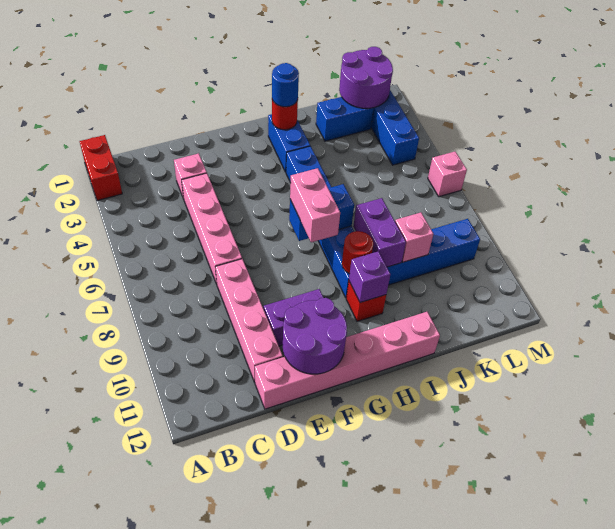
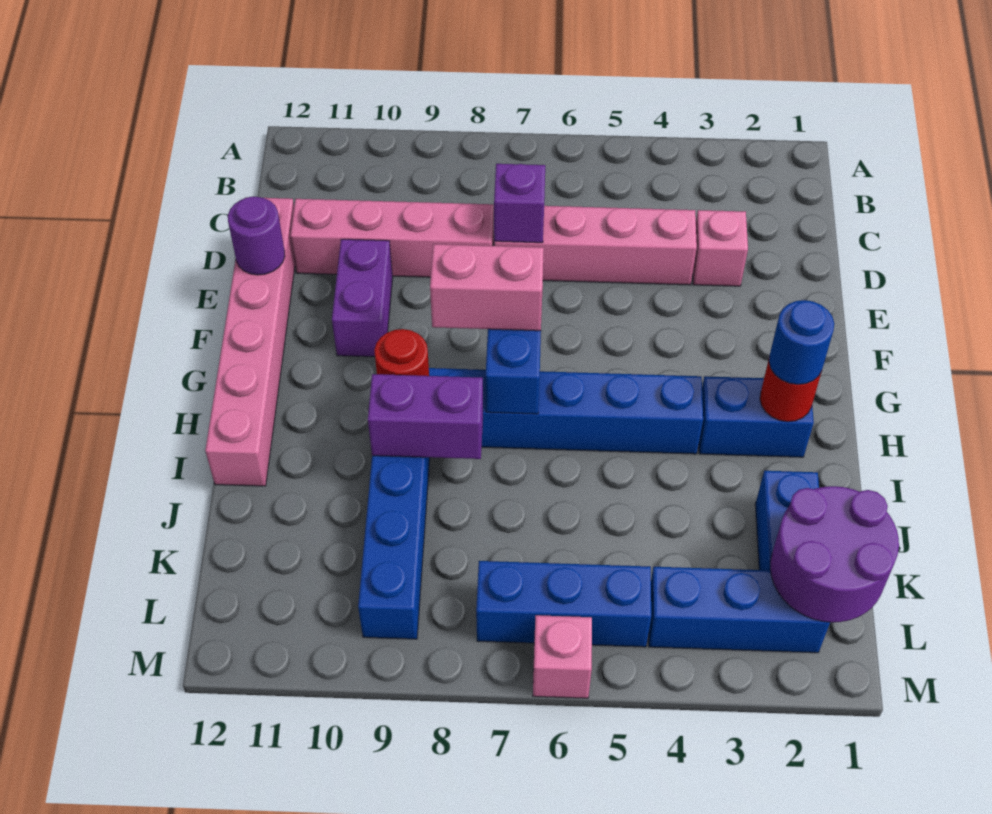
red 1x2 brick [80,135,122,201] -> none
purple 2x2 round brick [283,298,347,374] -> purple 1x1 round brick [228,196,285,275]
red 1x1 brick [346,282,386,321] -> none
purple 1x1 brick [349,251,390,303] -> purple 1x1 brick moved to [494,164,545,243]
pink 1x1 brick [395,212,433,262] -> none
none -> blue 1x3 brick [476,561,651,647]

